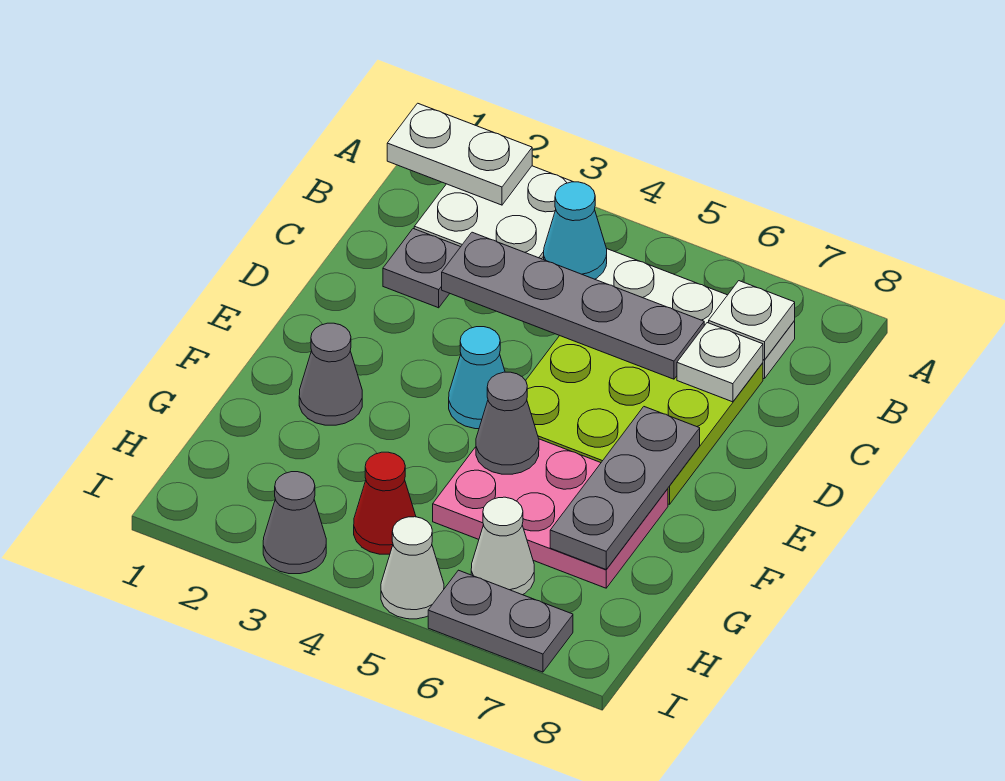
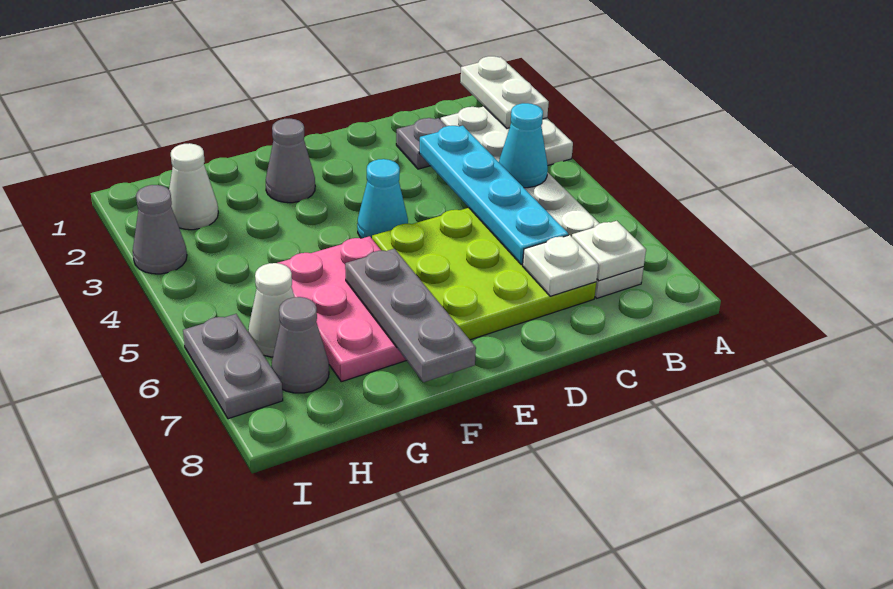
grey 1x4 plate [442,232,704,379] -> cyan 1x4 plate [419,126,568,265]
grey 1x3 plate [550,407,700,569] -> grey 1x3 plate turned to [345,249,476,382]
grey 1x1 cone [476,372,539,474] -> grey 1x1 cone moved to [271,297,329,393]
red 1x1 cone [354,452,416,554] -> none
white 1x1 cone [381,517,444,619] -> white 1x1 cone moved to [169,143,218,230]

